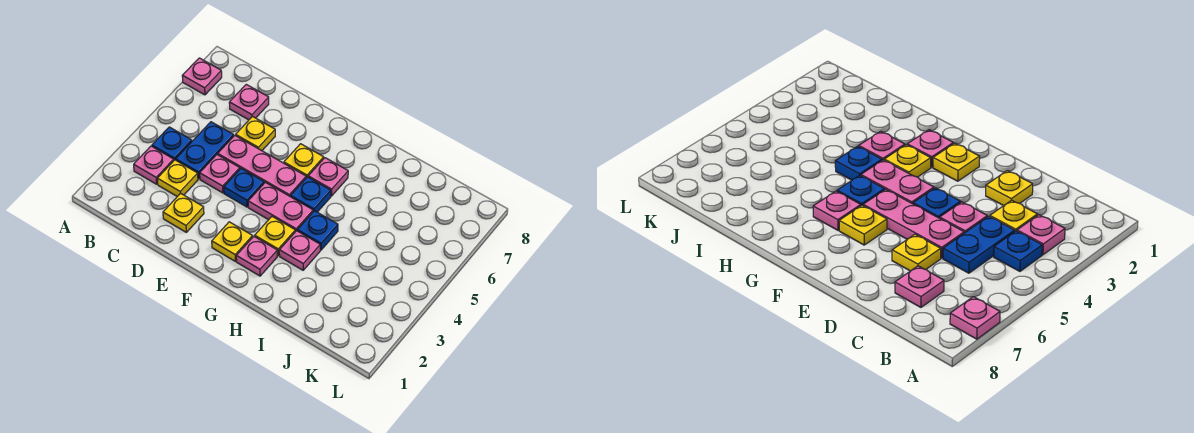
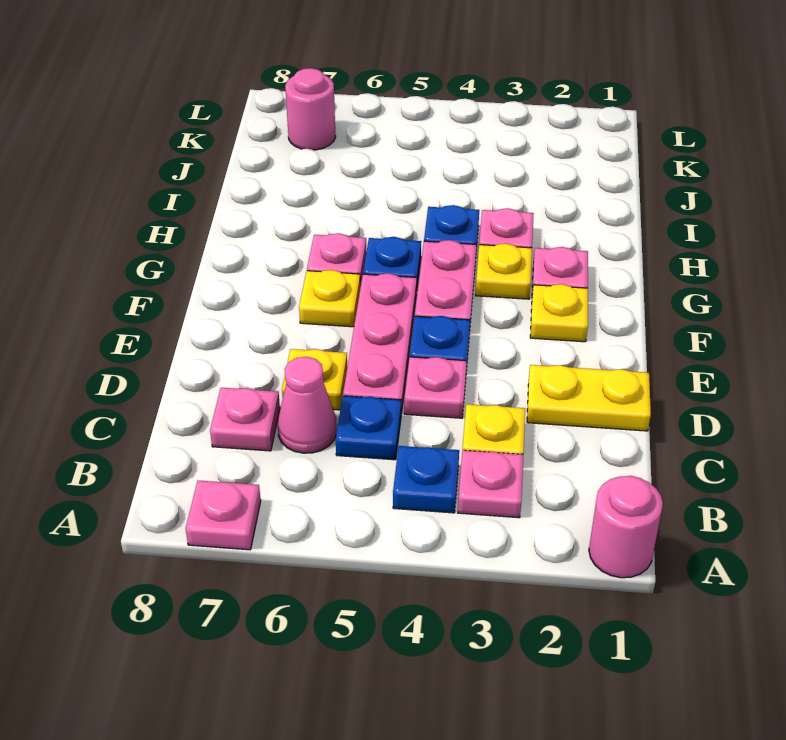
none -> pink 1x1 round brick [589,476,663,578]
blue 1x2 plate [176,122,234,179] -> blue 1x1 plate [336,396,401,460]
none -> pink 1x1 cone [278,357,337,453]
yellow 1x1 plate [163,193,204,232] -> yellow 1x2 plate [527,365,651,431]
none -> pink 1x1 round brick [285,68,336,150]

